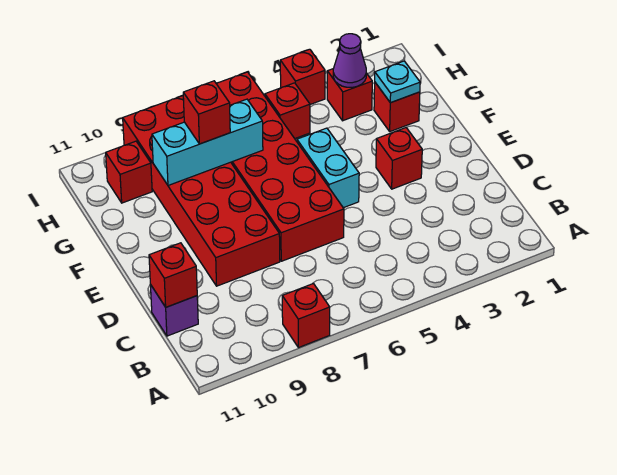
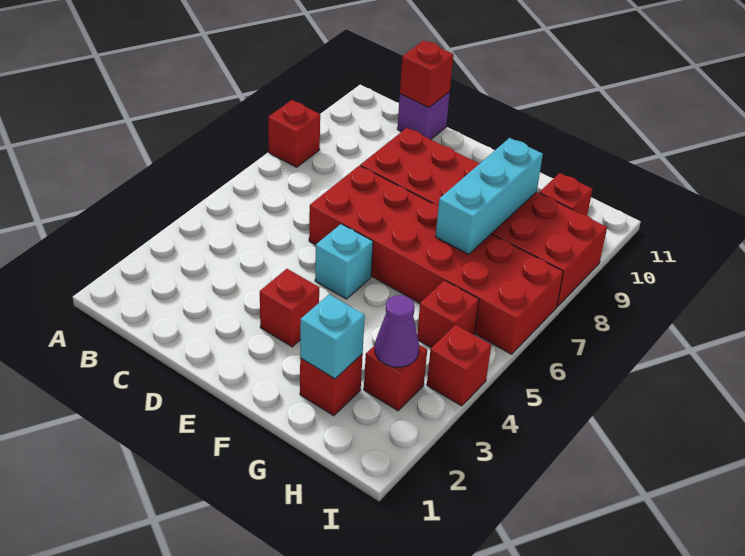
cyan 1x2 brick [297,128,359,208] -> cyan 1x1 brick [315,224,373,299]
cyan 1x1 plate [375,61,420,103] -> cyan 1x1 brick [300,294,365,379]
red 1x1 brick [183,81,230,144] -> none

